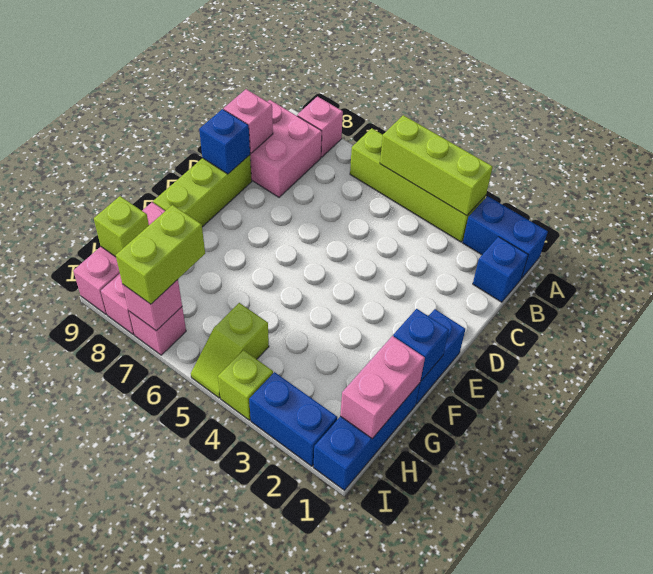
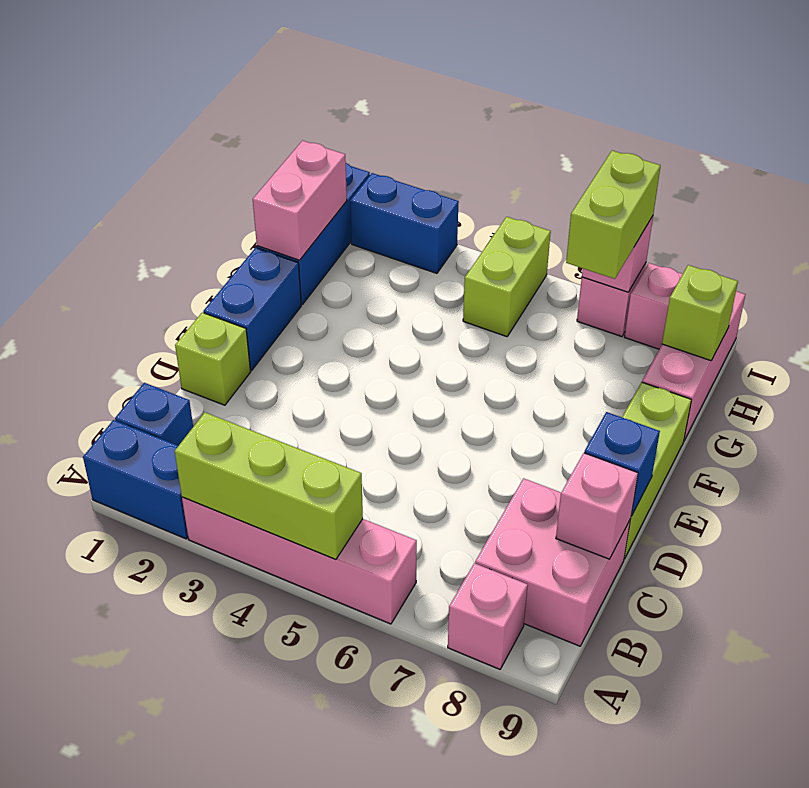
lime 1x4 brick [350,128,486,242] -> pink 1x4 brick [182,497,417,624]
blue 1x1 brick [393,309,449,381] -> none
lime 1x2 slope [191,303,269,398] -> lime 1x2 brick [463,217,551,337]
lime 1x1 brick [218,350,273,420] -> lime 1x1 brick moved to [175,312,250,405]

